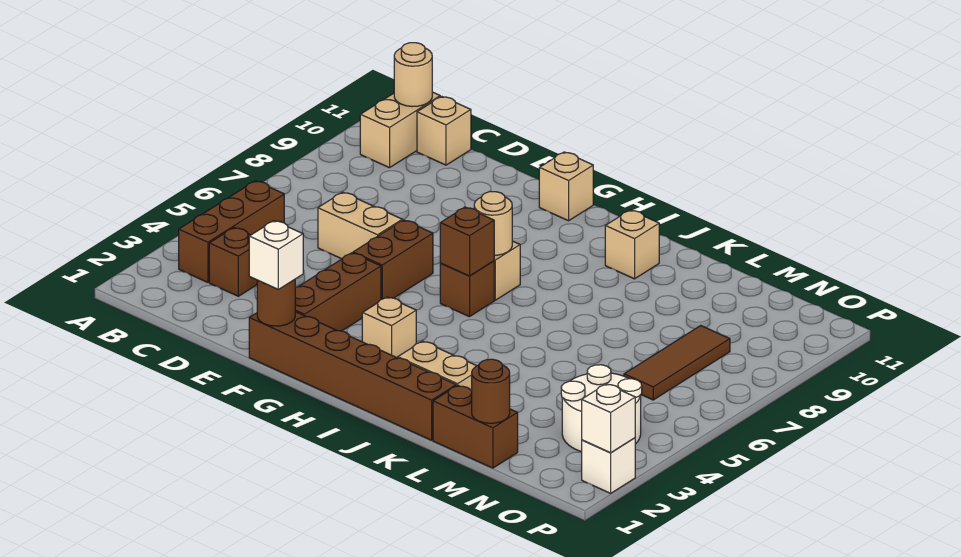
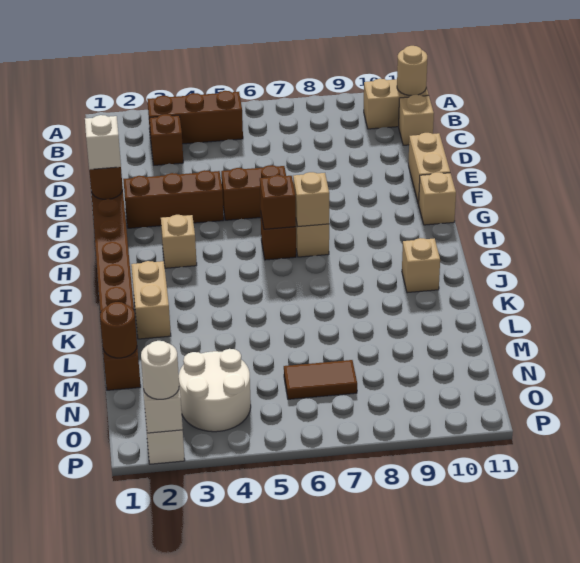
tan 1x2 brick [318,192,402,259] -> tan 1x2 brick moved to [408,133,450,204]
tan 1x1 round brick [474,192,512,255] -> tan 1x1 brick [293,172,329,227]
brown 1x3 tile [624,326,730,400] -> brown 1x2 tile [284,360,357,399]
none -> white 1x1 round brick [141,341,179,399]

